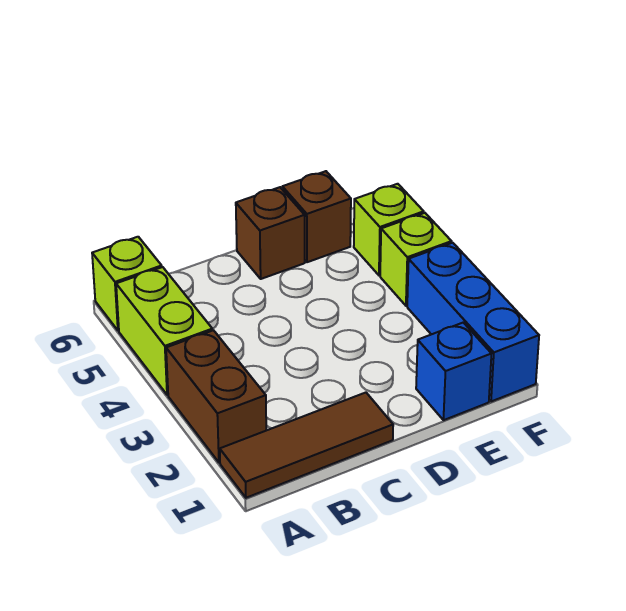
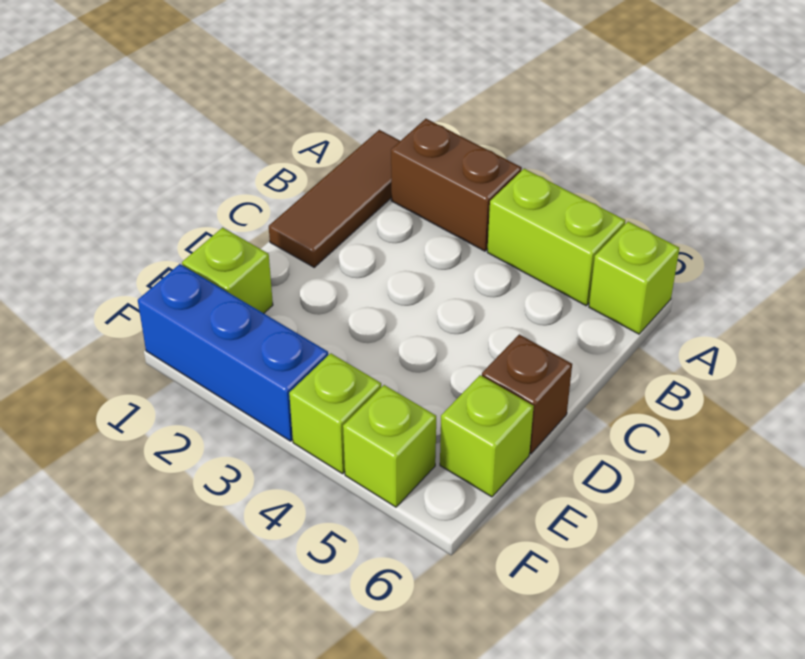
blue 1x1 brick [416,323,491,420] -> lime 1x1 brick [182,227,273,313]
brown 1x1 brick [282,171,351,262] -> lime 1x1 brick [440,375,534,497]

